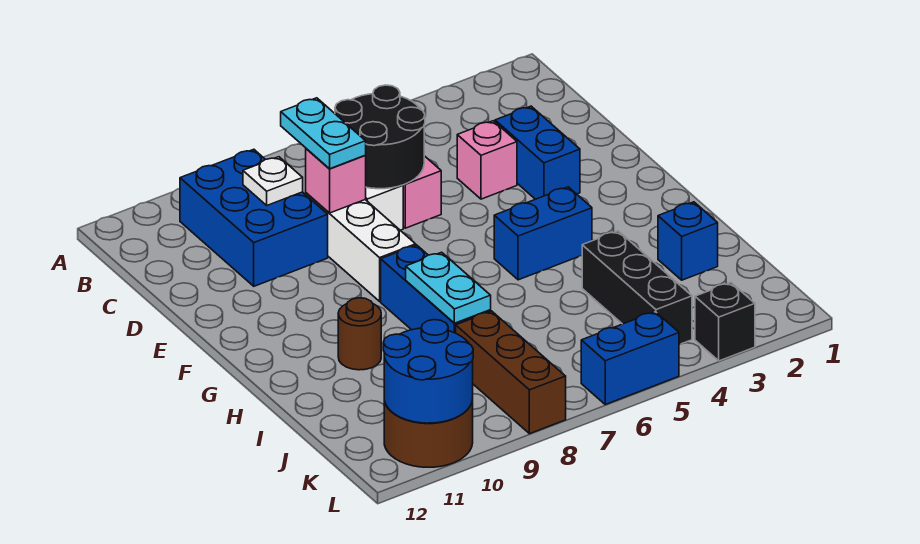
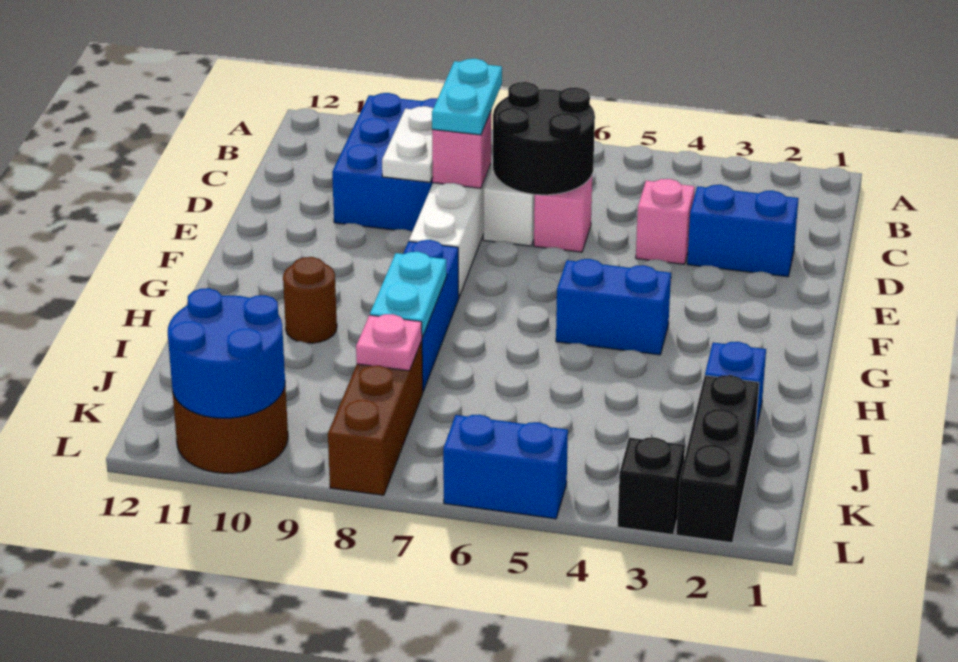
white 1x1 plate [243,157,303,205] -> white 1x2 plate [382,106,433,182]
blue 1x2 brick [495,106,580,199] -> blue 1x2 brick turned to [687,185,798,277]
black 1x3 brick [582,231,692,344] -> black 1x3 brick moved to [676,375,759,543]
none -> pink 1x1 plate [356,314,422,371]

